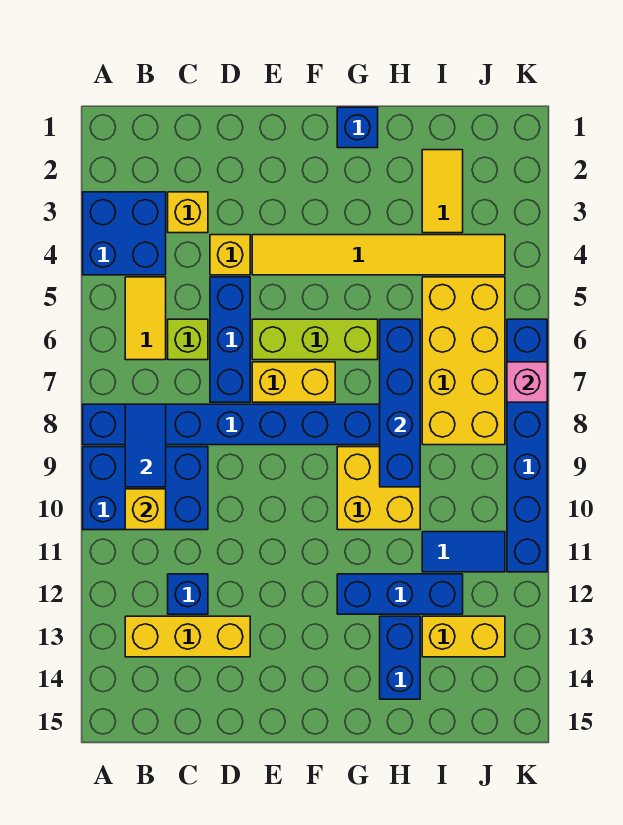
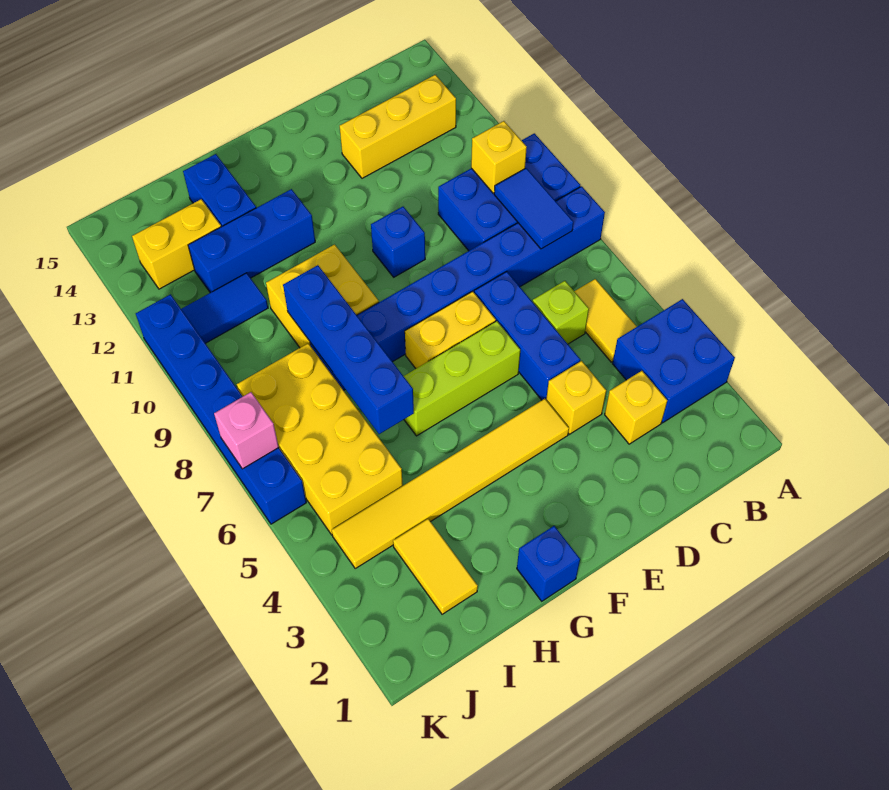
blue 1x1 brick [168,574,208,614] -> blue 1x1 brick moved to [371,207,425,277]

